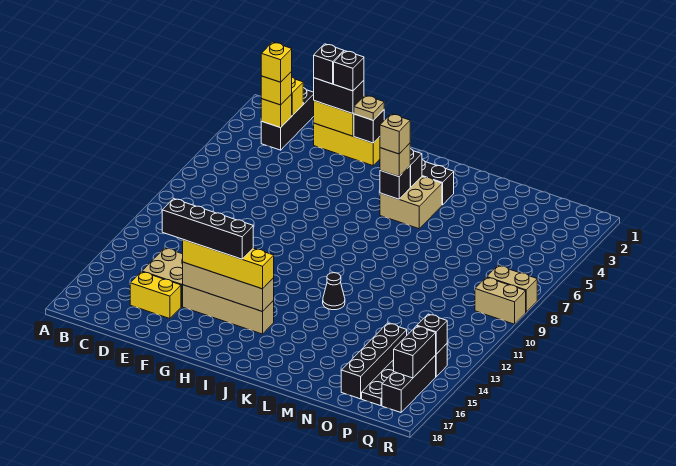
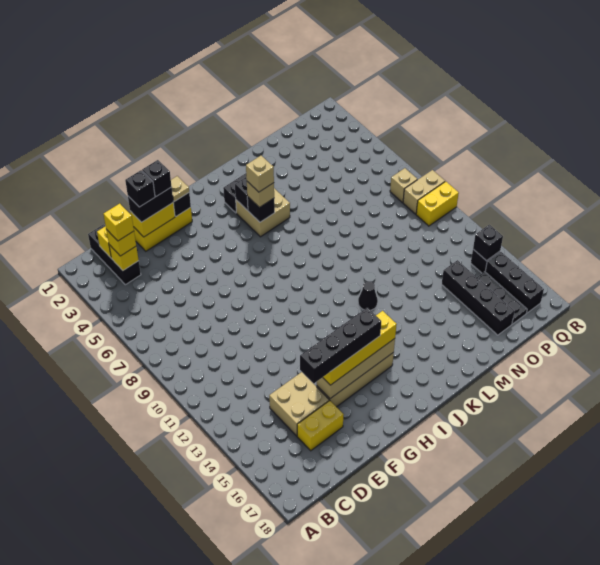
tan 1x2 brick [487,266,537,312] -> tan 1x1 brick [390,168,417,202]
none -> yellow 1x2 brick [416,182,459,226]
black 1x2 brick [393,326,436,378] -> none

